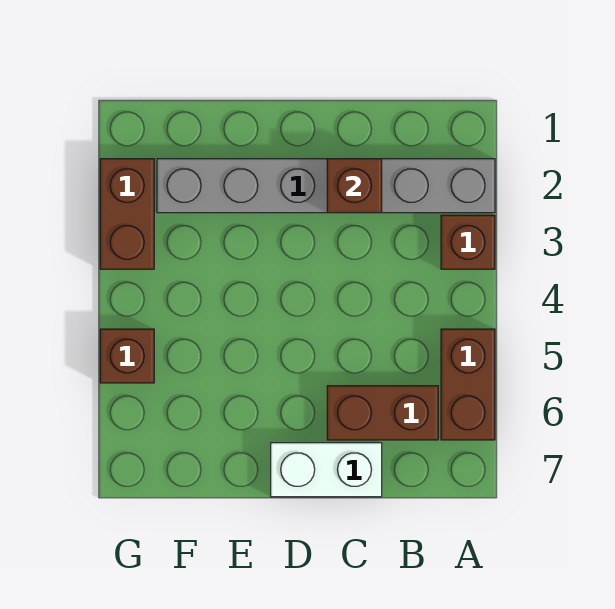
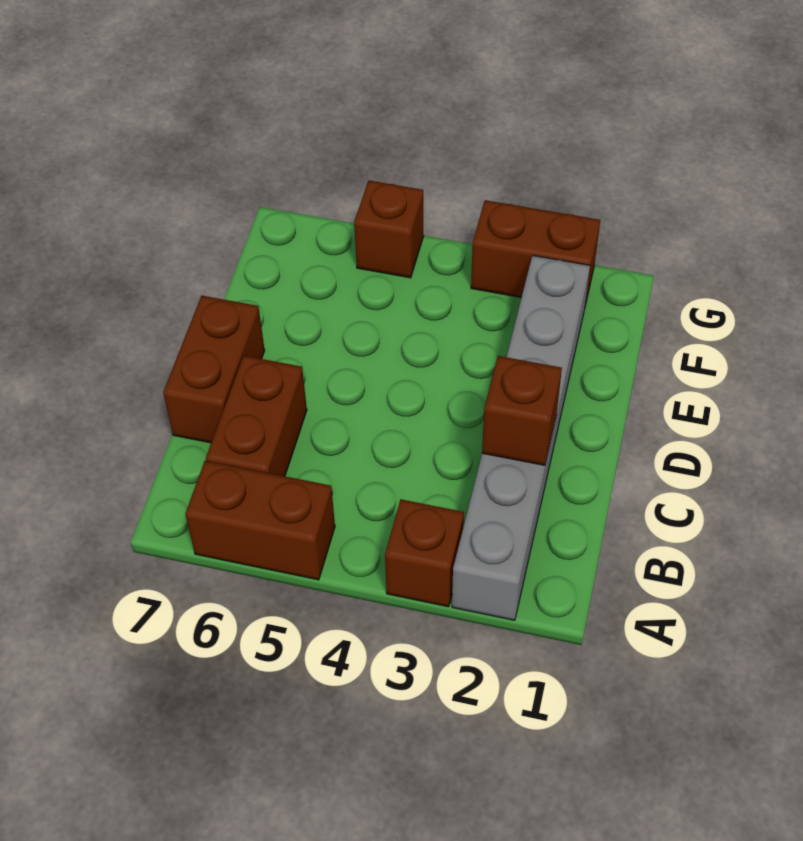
white 1x2 brick [271,443,382,497] -> brown 1x2 brick [163,296,265,443]

